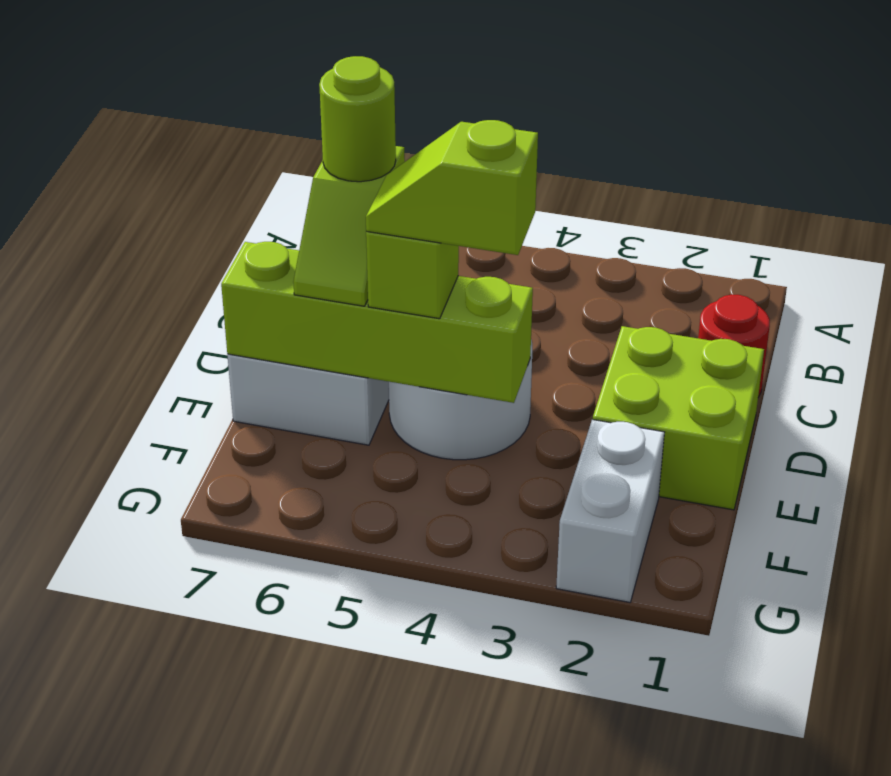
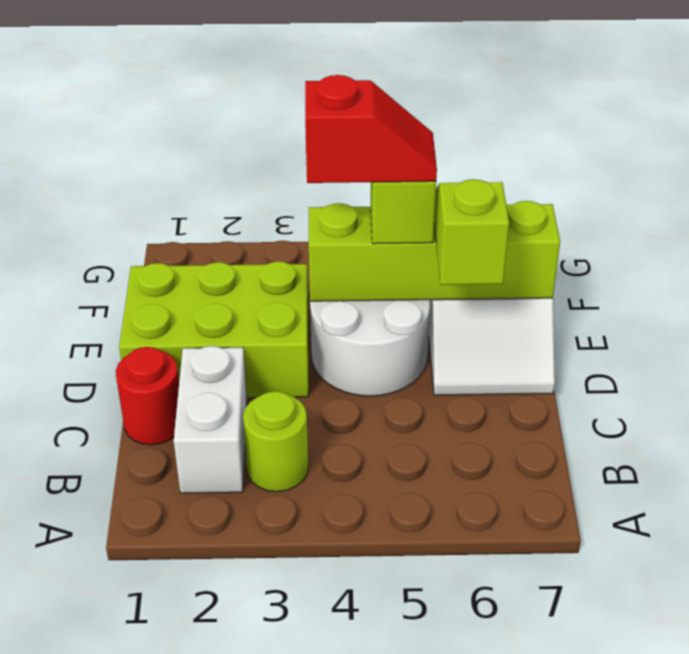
lime 2x2 brick [593,326,764,510] -> lime 2x3 brick [119,261,309,398]
lime 1x1 round brick [319,56,396,182] -> lime 1x1 round brick moved to [243,391,308,492]
lime 1x2 slope [366,120,538,255] -> red 1x2 slope [305,75,437,183]
white 1x2 brick [556,419,664,602] -> white 1x2 brick moved to [174,346,247,493]

